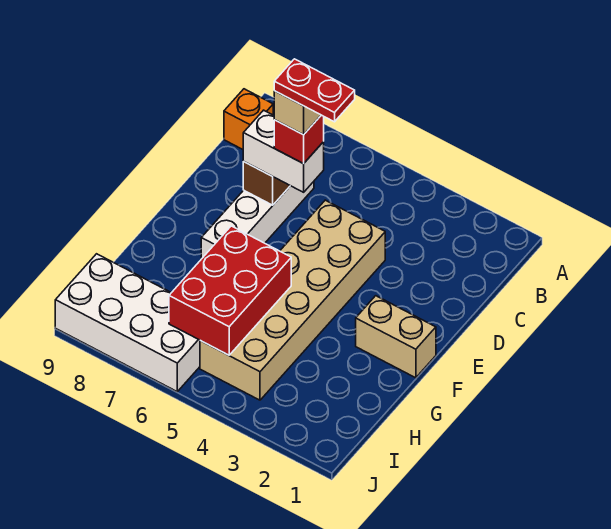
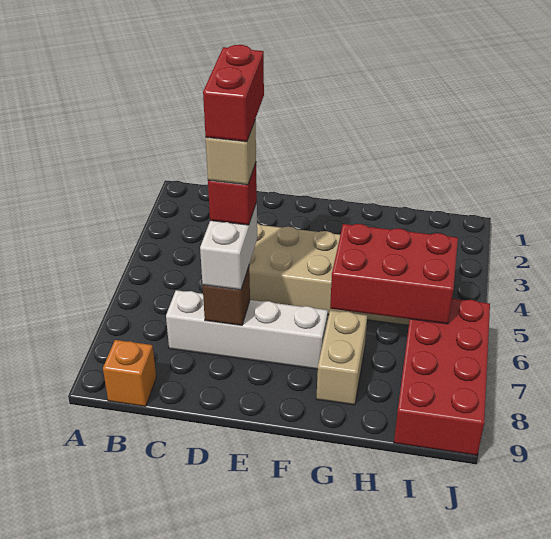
red 1x2 plate [274,59,355,122] -> red 1x2 brick [203,45,264,142]
tan 1x2 brick [356,296,436,378] -> tan 1x2 brick moved to [316,310,367,405]
white 2x4 brick [55,254,200,391] -> red 2x4 brick [394,299,490,455]

